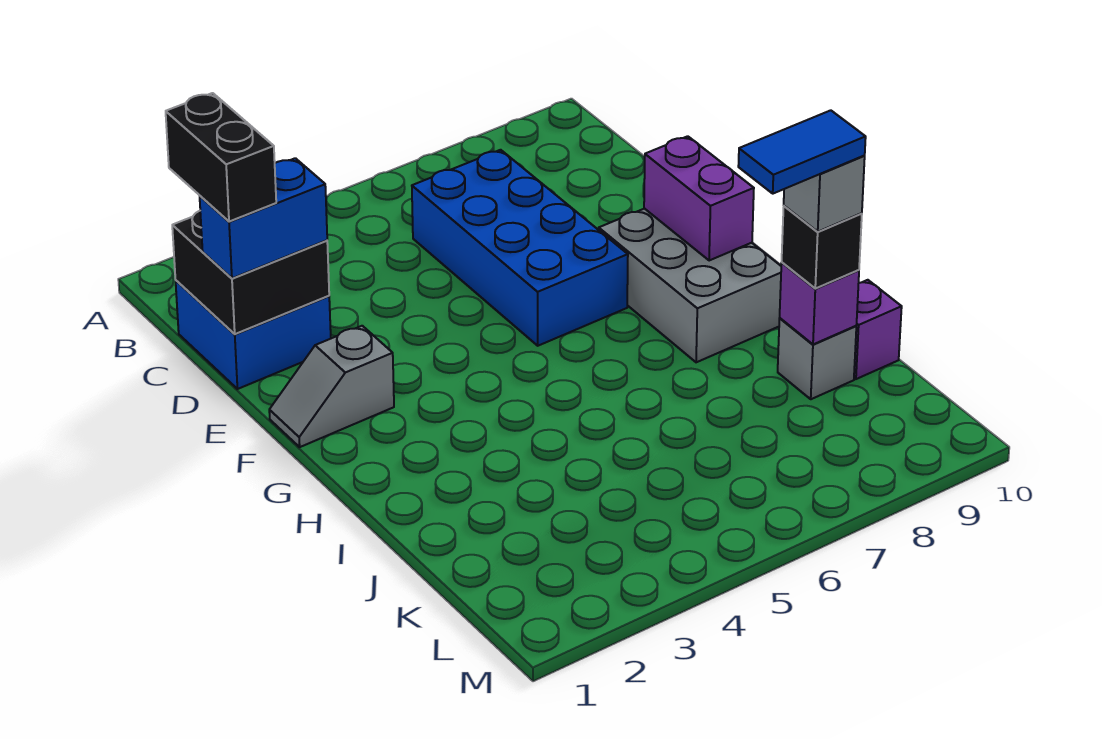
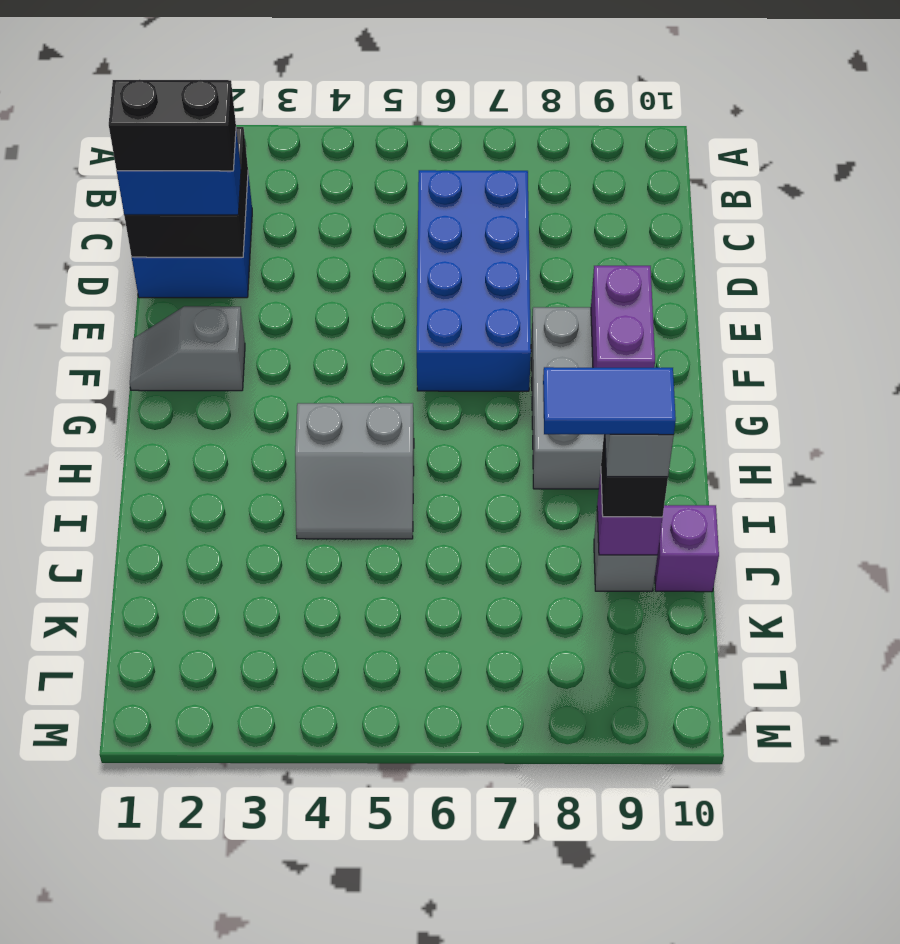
black 1x2 brick [166,93,276,222] -> black 1x2 brick turned to [109,80,236,171]
none -> grey 2x2 slope [295,403,414,539]

